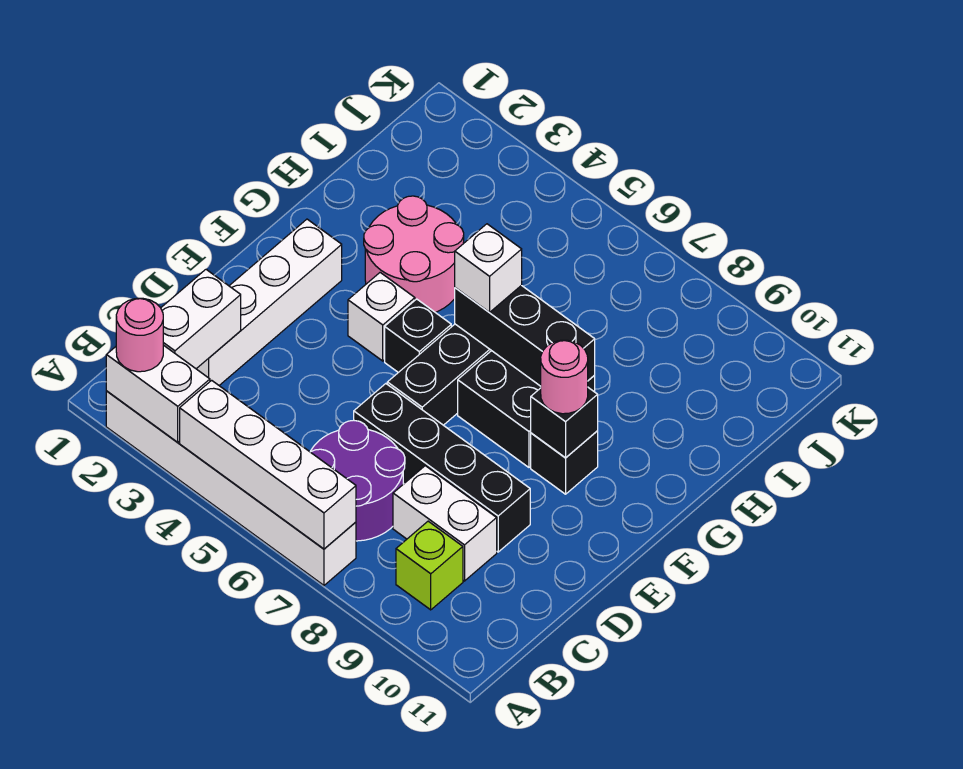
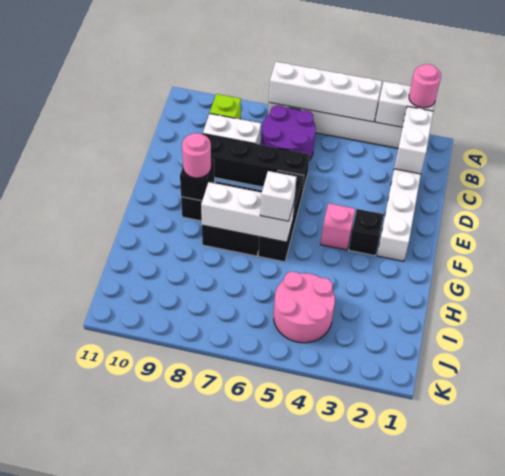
white 1x1 brick [348,273,415,361] -> pink 1x1 brick [321,203,355,250]
black 1x1 brick [385,299,451,372] -> black 1x1 brick moved to [349,209,384,256]
pink 2x2 round brick [364,196,464,312] -> pink 2x2 round brick moved to [274,272,335,343]
black 1x3 brick [455,285,595,386] -> white 1x3 brick [201,182,294,242]

